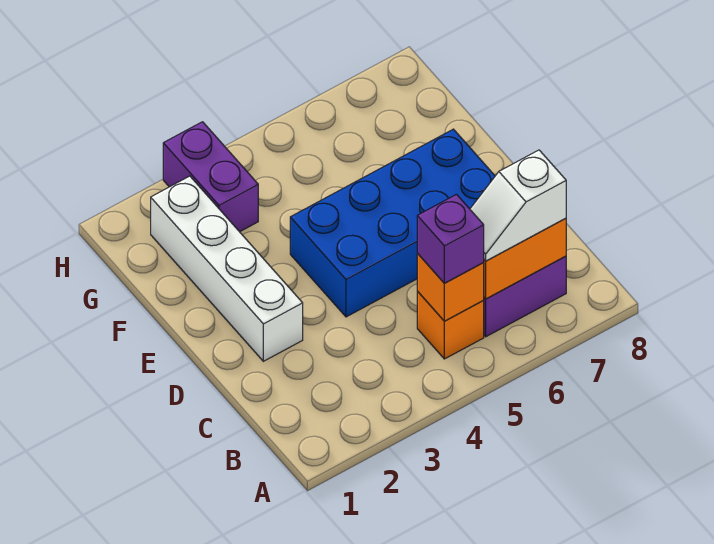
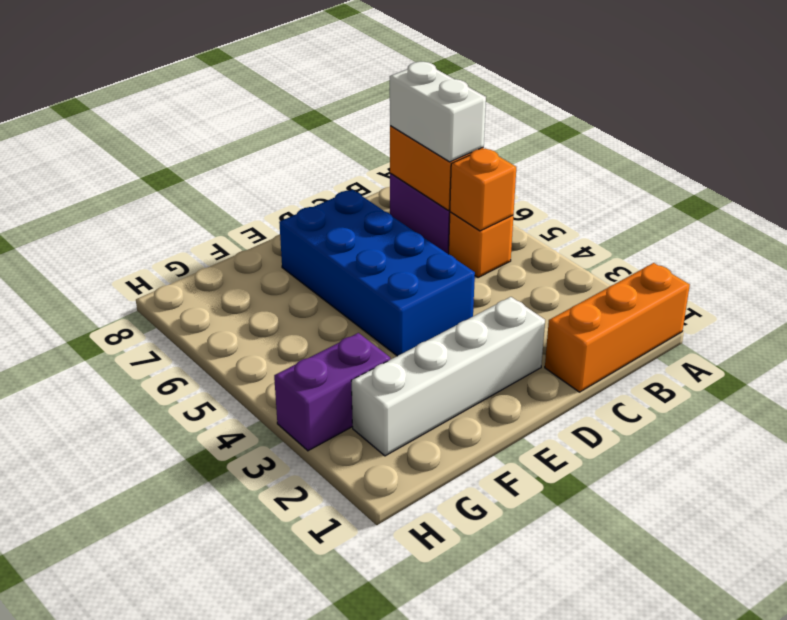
none -> orange 1x3 brick [545,263,690,392]
purple 1x1 brick [417,194,484,283] -> none
white 1x2 slope [470,150,566,261] -> white 1x2 brick [390,62,486,162]

